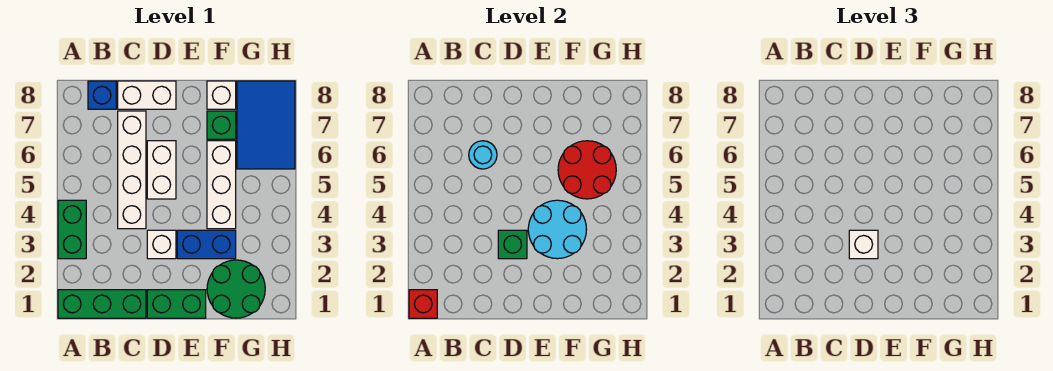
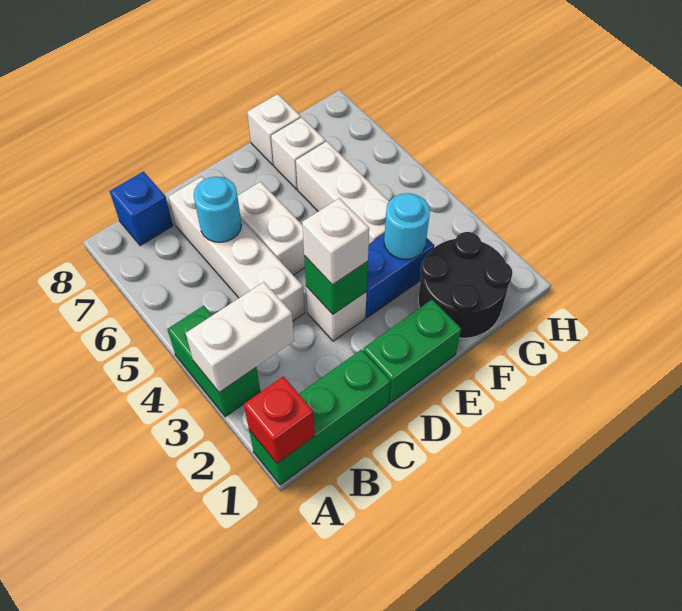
white 1x2 brick [118,81,176,109] -> white 1x2 brick moved to [186,282,294,392]
cyan 2x2 round brick [528,200,586,259] -> cyan 1x1 round brick [384,193,430,259]
green 2x2 round brick [207,260,265,318] -> black 2x2 round brick [418,232,513,338]
red 2x2 round brick [558,141,616,199] -> none
green 1x1 brick [207,111,236,139] -> white 1x1 brick [271,117,326,189]
blue 2x3 tile [237,81,295,169] -> none

